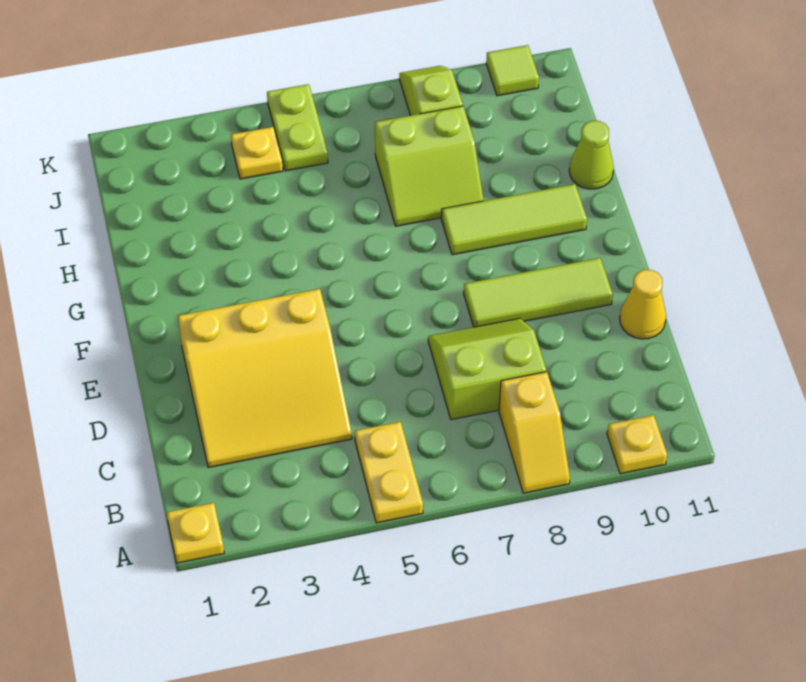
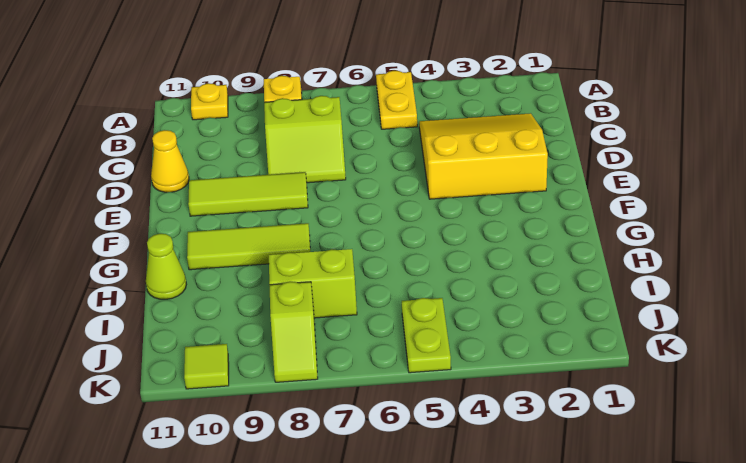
yellow 1x1 plate [167,503,224,563] -> none
yellow 1x1 plate [231,127,283,179] -> none

